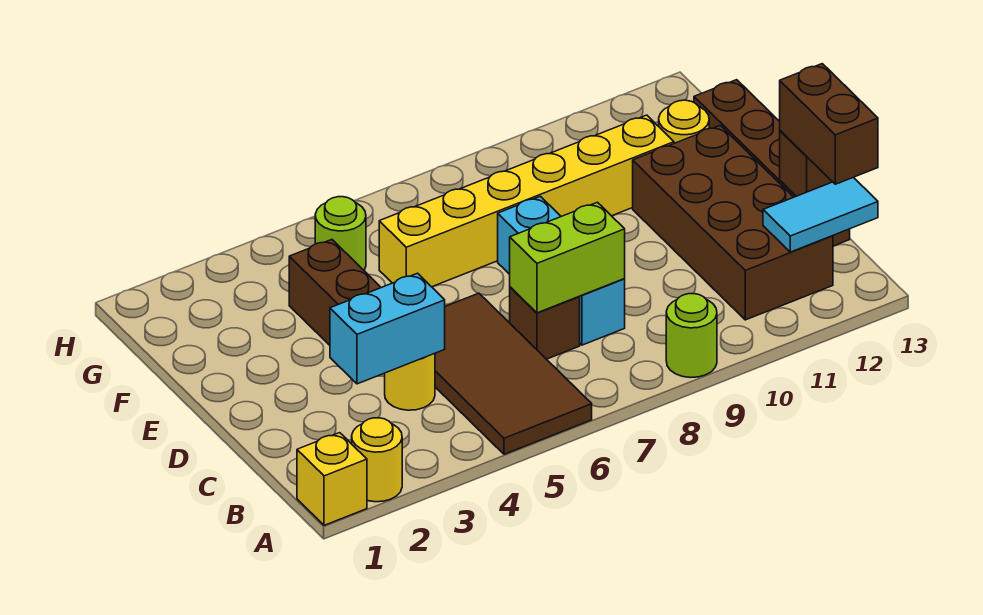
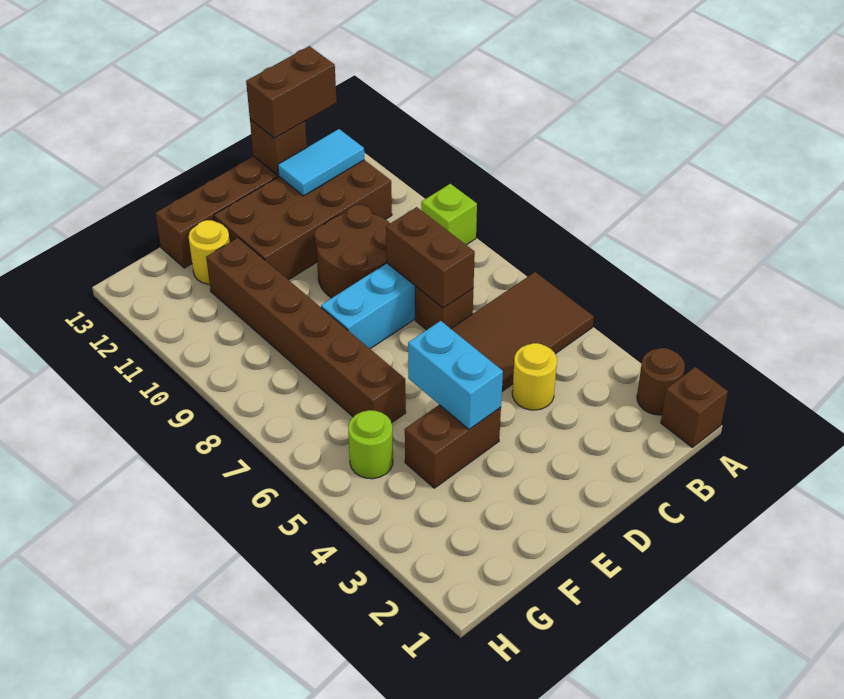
yellow 1x1 brick [297,433,367,525] -> brown 1x1 brick [661,367,728,447]
yellow 1x1 round brick [352,418,402,502] -> brown 1x1 round brick [637,348,685,415]
lime 1x1 round brick [666,294,717,378] -> lime 1x1 brick [421,184,477,245]
cyan 1x2 tile [763,177,878,252] -> cyan 1x2 tile turned to [278,129,364,196]
cyan 1x2 brick [330,273,445,384] -> cyan 1x2 brick moved to [408,321,503,429]
lime 1x2 brick [510,202,625,313] -> brown 1x2 brick [386,207,475,308]
none -> brown 2x2 round brick [314,205,390,298]
yellow 1x6 brick [379,115,674,287] -> brown 1x6 brick [206,238,406,423]

